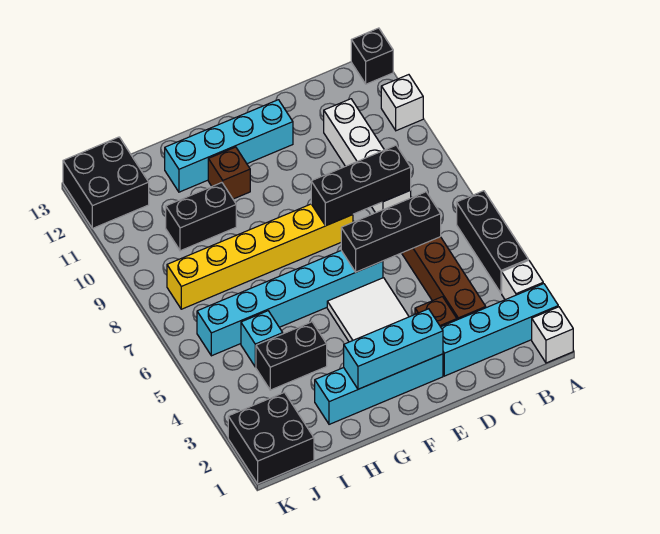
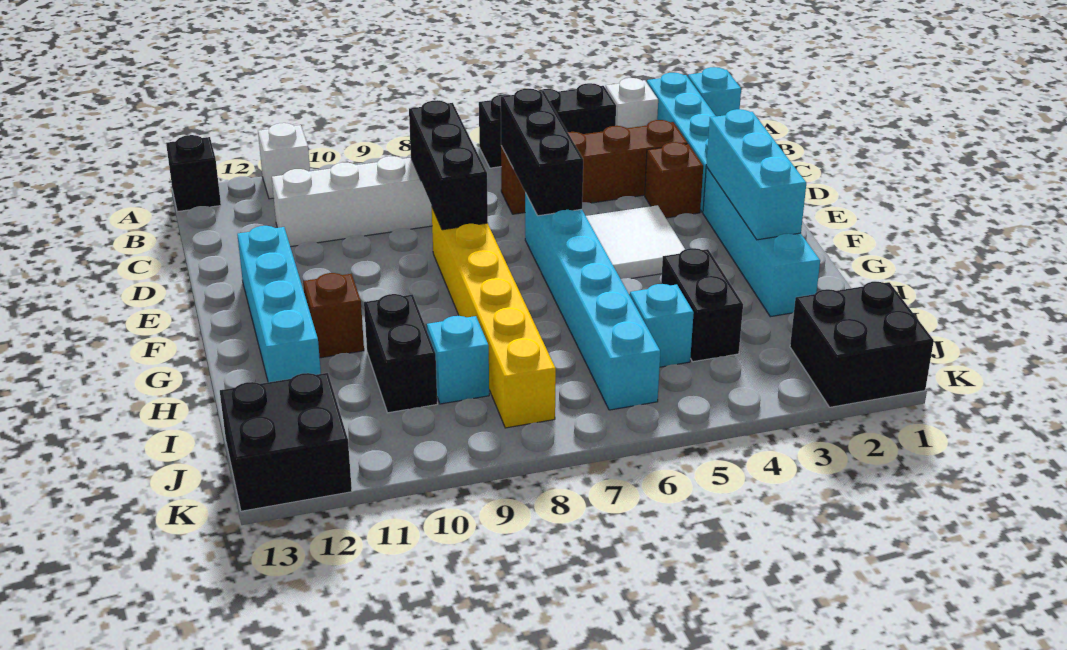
white 1x1 brick [532,307,573,363] -> cyan 1x1 brick [688,67,741,116]
none -> cyan 1x1 brick [427,316,489,404]

